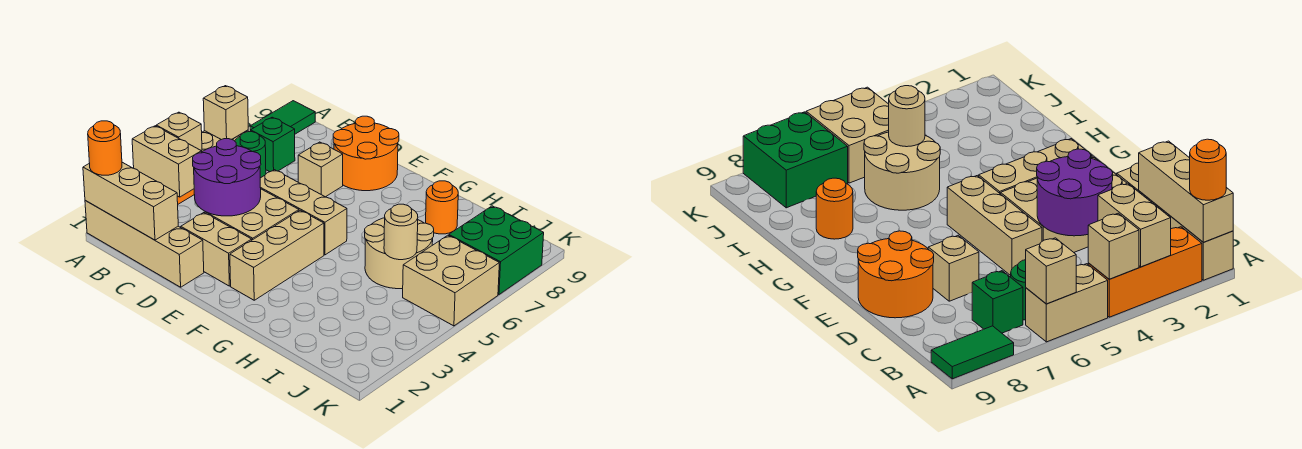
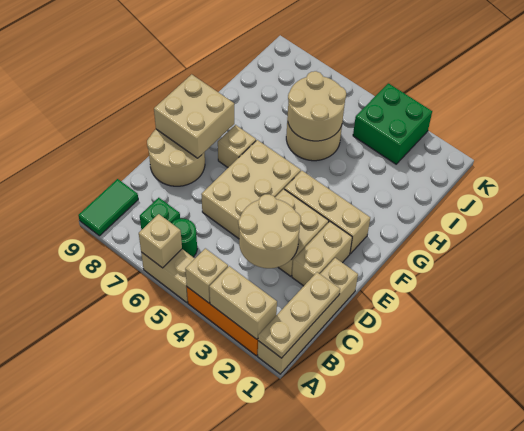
tan 1x3 brick [83,162,178,240] -> tan 1x3 plate [258,272,340,358]
orange 1x1 round brick [88,121,122,175] -> none
tan 1x2 brick [132,126,201,197] -> tan 1x2 brick turned to [209,266,277,339]
green 1x2 tile [250,101,315,134] -> green 1x2 tile turned to [78,179,138,236]
purple 2x2 round brick [193,139,261,216] -> tan 2x2 round brick [238,194,301,268]
tan 1x3 brick [260,170,347,255] -> tan 2x3 brick [201,140,301,239]
tan 1x1 brick [298,142,343,197] -> tan 1x1 brick moved to [218,125,256,167]
orange 2x2 round brick [333,116,399,191] -> tan 2x2 round brick [147,129,205,186]
orange 1x1 round brick [426,181,458,234] -> none
tan 1x1 round brick [384,204,418,260] -> tan 2x2 round brick [288,71,346,141]
tan 2x2 brick [403,235,499,326] -> tan 2x2 brick moved to [154,74,234,158]
green 2x2 brick [449,206,544,294] -> green 2x2 brick moved to [353,83,432,164]

